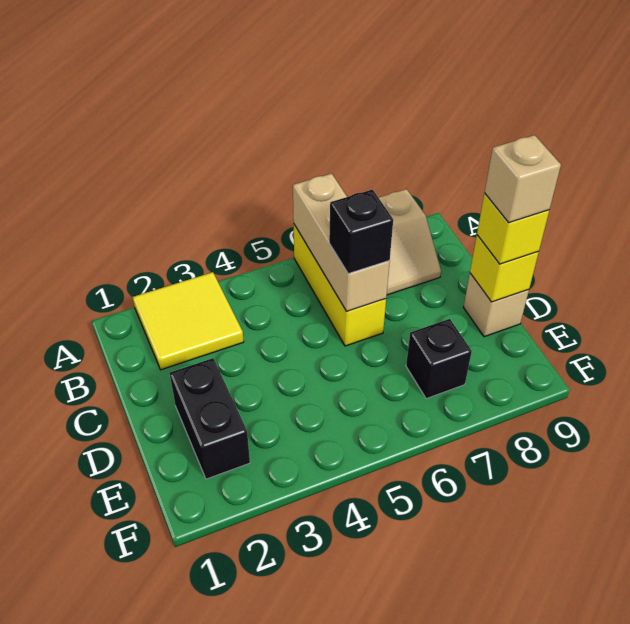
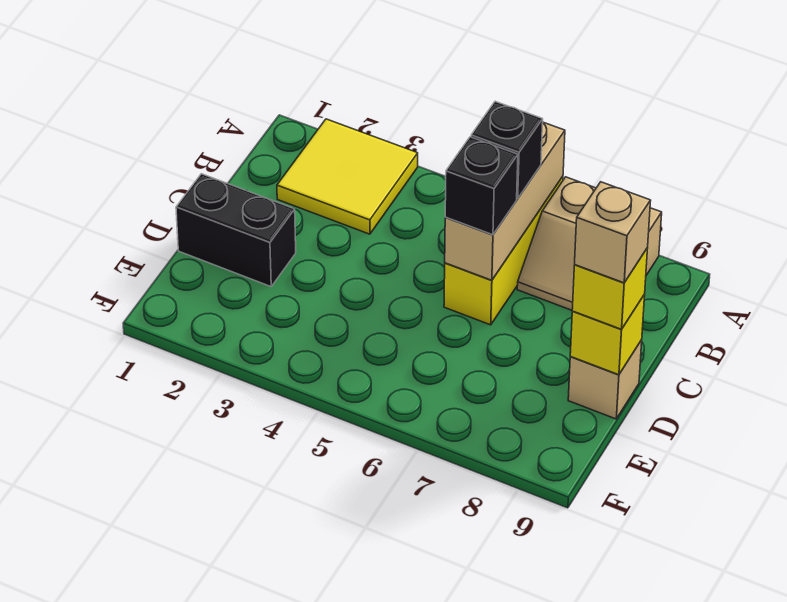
black 1x2 brick [170,358,250,479] -> black 1x2 brick turned to [176,174,296,287]
black 1x1 brick [406,319,472,399] -> black 1x1 brick moved to [471,101,543,199]

